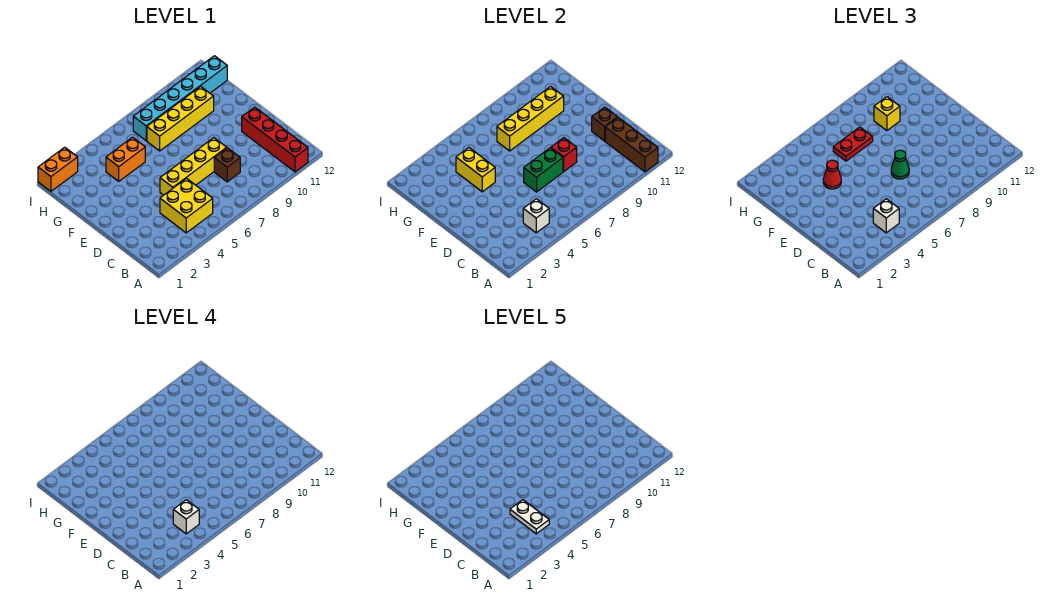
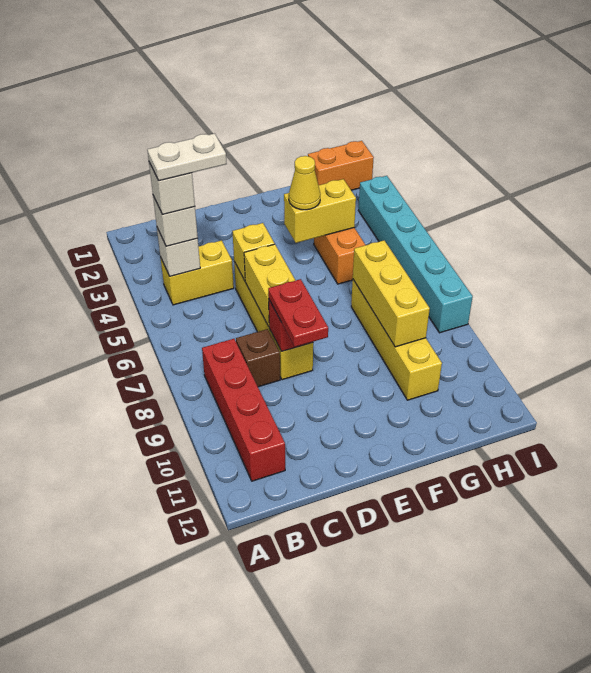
red 1x4 brick [242,107,308,172] -> red 1x4 brick turned to [202,339,285,481]
brown 1x3 brick [605,117,658,172] -> none
yellow 2x2 brick [160,178,213,233] -> yellow 1x2 brick [160,240,234,305]
green 1x2 brick [524,148,563,192] -> yellow 1x2 brick [244,244,296,327]
green 1x1 cone [891,150,909,179] -> none
brown 1x1 brick [592,107,618,141] -> none
red 1x1 cone [823,160,841,189] -> yellow 1x1 cone [289,156,320,210]
red 1x2 plate [833,127,873,161] -> red 1x2 plate moved to [268,279,328,347]
yellow 1x4 brick [497,86,564,151] -> yellow 1x3 brick [353,241,430,347]
yellow 1x1 brick [874,97,900,131] -> yellow 1x1 brick moved to [232,223,275,280]
cyan 1x6 brick [133,56,227,141] -> cyan 1x6 brick moved to [359,176,473,333]
orange 1x2 brick [38,147,78,191] -> orange 1x2 brick turned to [308,141,374,190]

